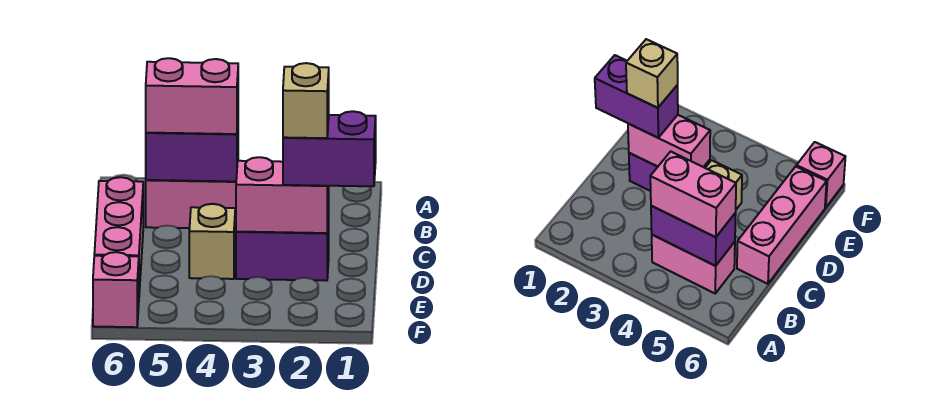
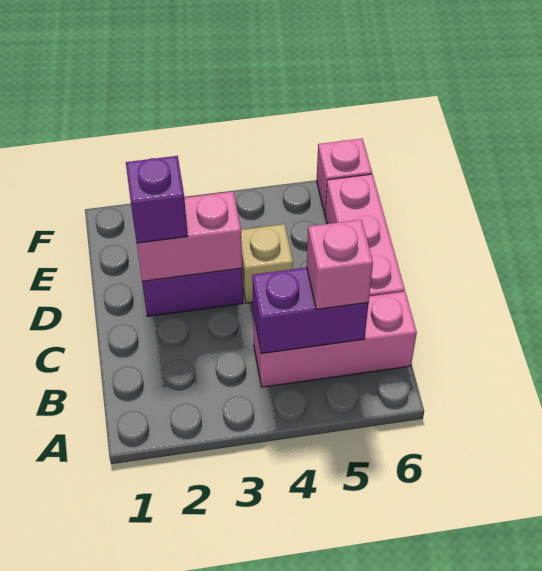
pink 1x2 brick [146,180,236,229] -> pink 1x3 brick [253,292,417,387]
pink 1x2 brick [146,58,238,134] -> pink 1x1 brick [307,220,373,309]
purple 1x2 brick [283,111,376,186] -> purple 1x1 brick [126,156,188,243]
tan 1x1 brick [283,63,329,138] -> none

